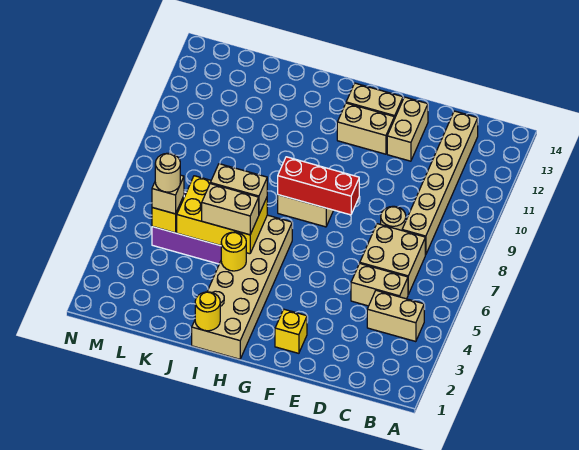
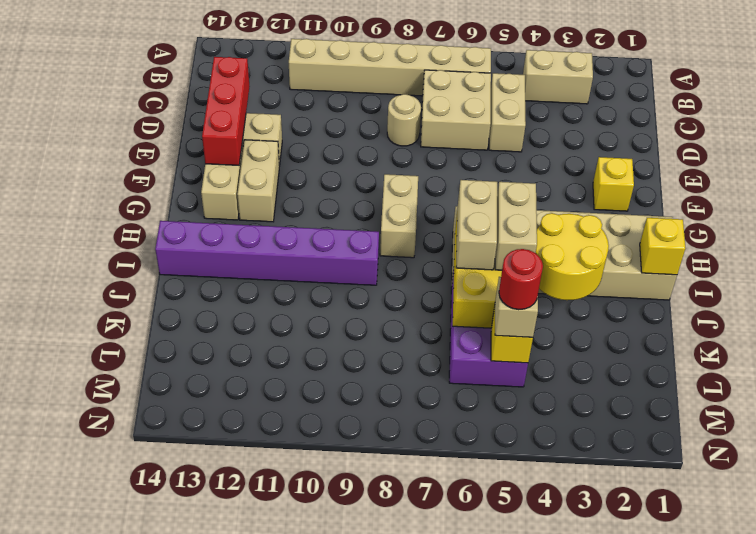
tan 1x2 brick [367,290,424,342] -> tan 1x2 brick turned to [523,50,593,104]
tan 1x6 brick [402,111,478,255] -> tan 1x6 brick moved to [289,39,491,96]
red 1x3 brick [278,157,359,215] -> red 1x3 brick moved to [202,57,250,165]
yellow 1x1 round brick [195,292,220,331] -> yellow 1x1 brick [640,218,685,275]
yellow 1x1 round brick [221,232,246,271] -> yellow 2x2 round brick [536,213,609,300]
none -> purple 1x6 brick [155,221,379,285]
tan 1x1 round brick [155,153,180,192] -> red 1x1 round brick [499,249,543,310]

